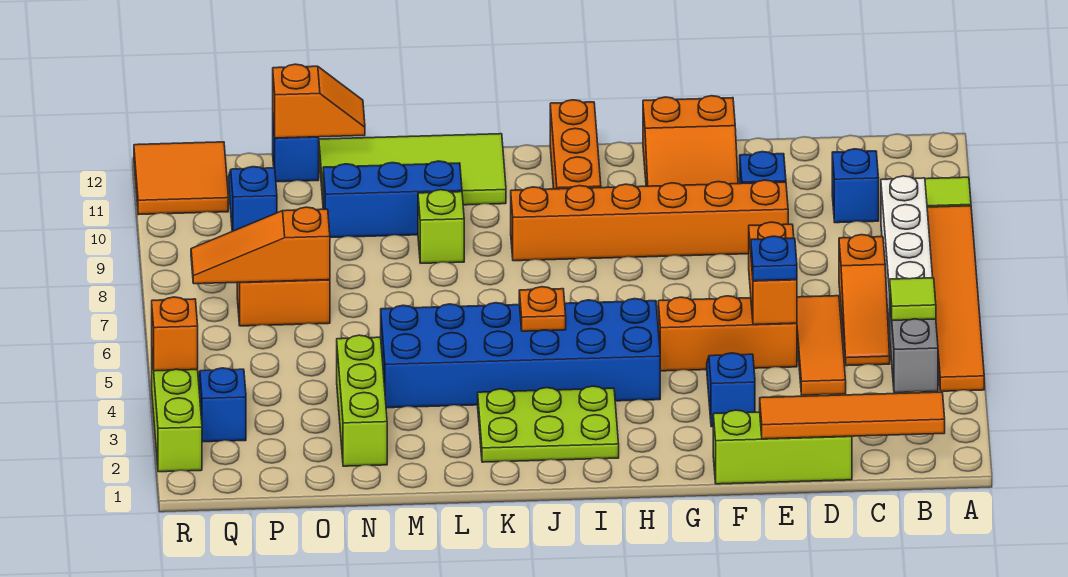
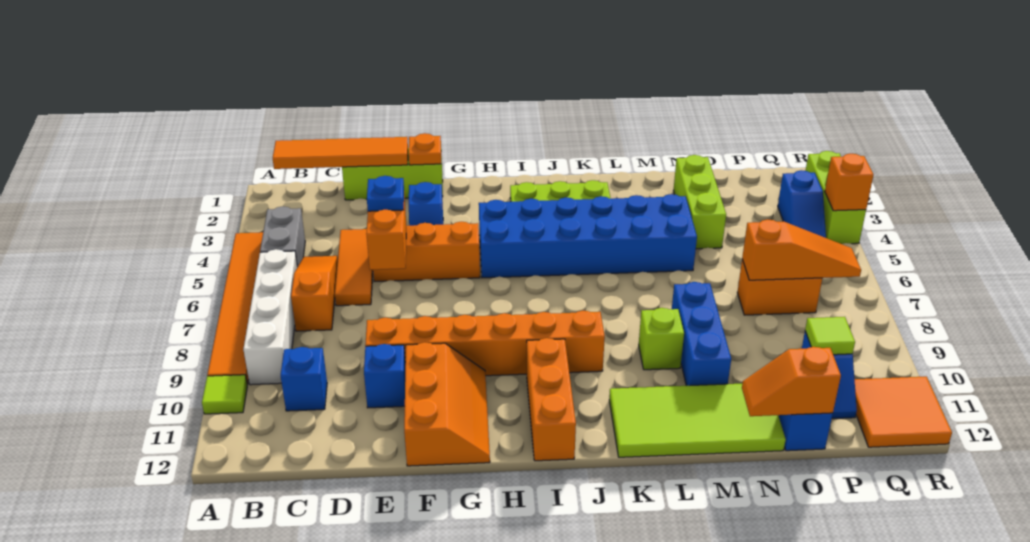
lime 1x1 tile [890,278,936,320] -> lime 1x1 tile moved to [805,317,855,355]
orange 2x3 slope [643,96,738,186] -> orange 2x3 slope turned to [404,342,490,466]
orange 1x1 plate [519,287,566,331] -> orange 1x1 plate moved to [409,133,441,165]
blue 1x3 brick [323,161,462,238] -> blue 1x3 brick turned to [672,282,731,386]

